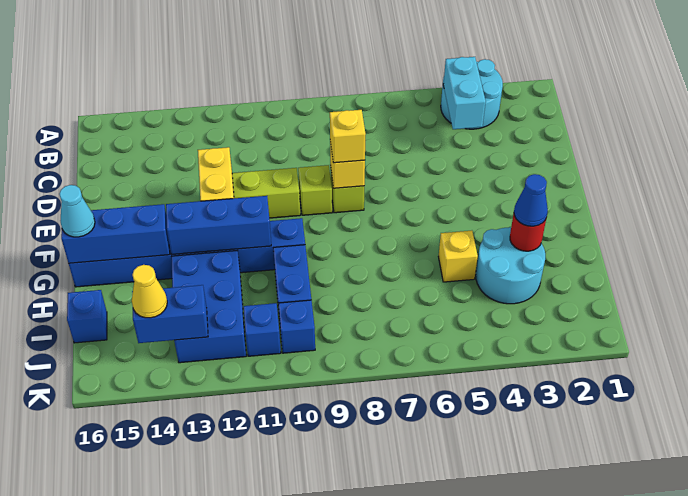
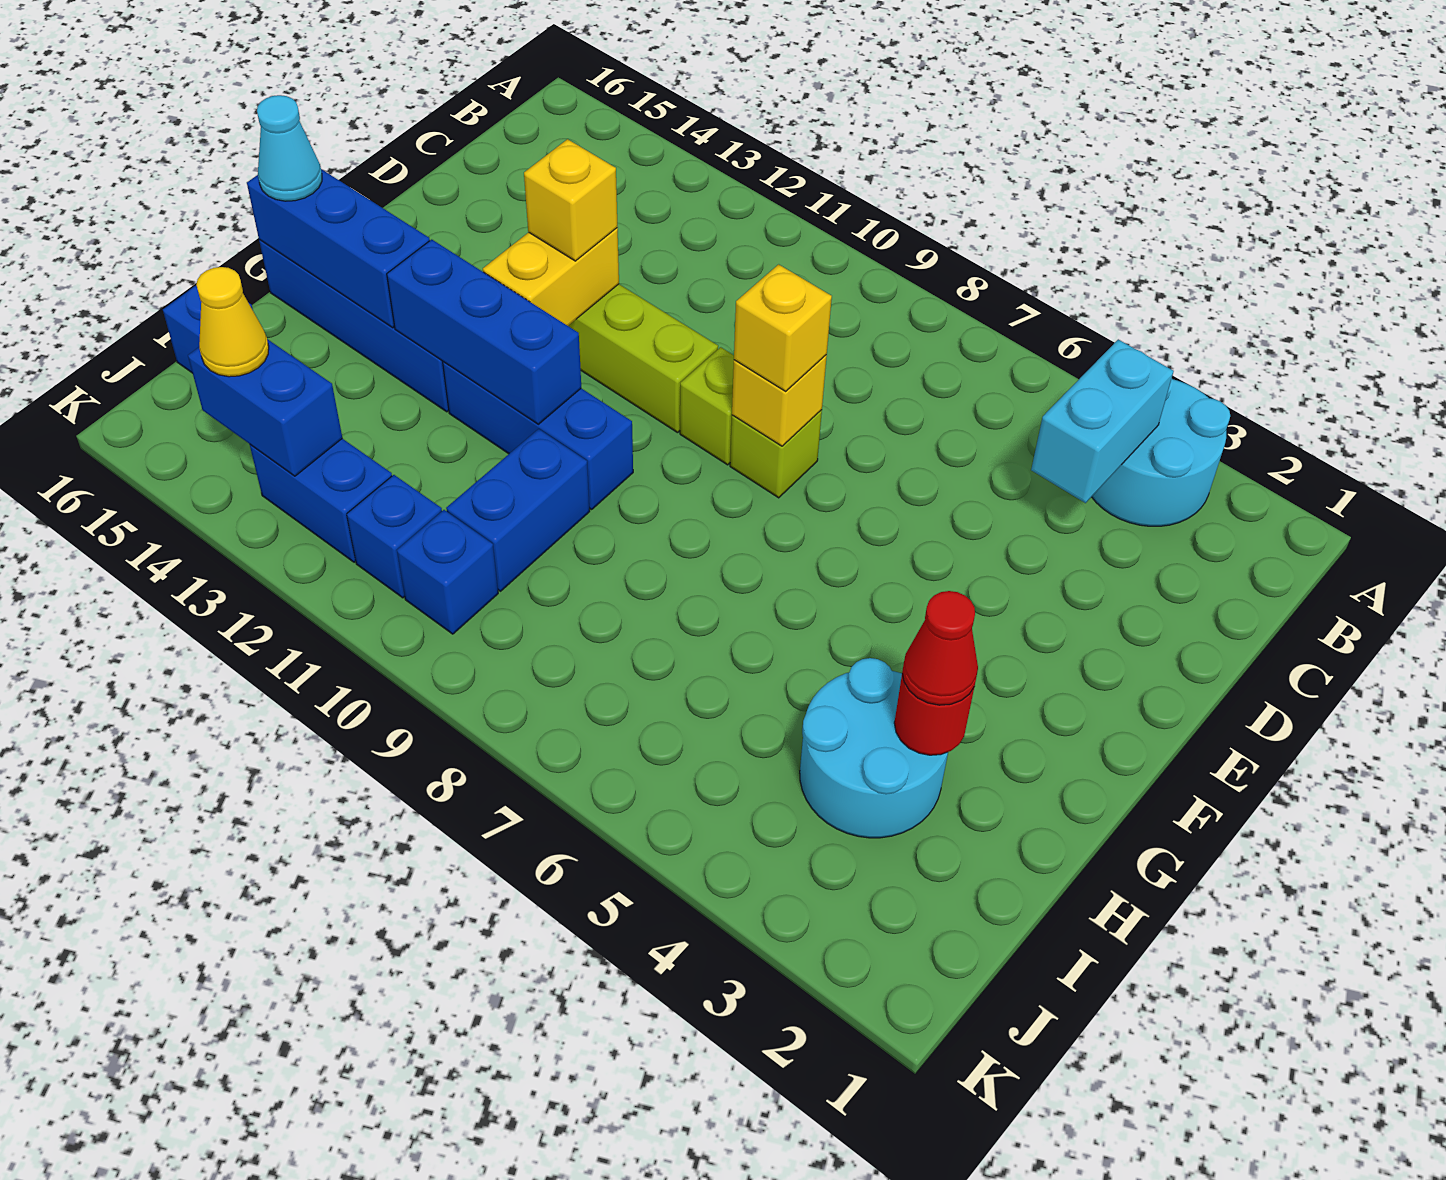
blue 1x1 cone [514,174,548,226] -> red 1x1 cone [902,591,978,705]
yellow 1x1 brick [438,231,478,282] -> yellow 1x1 brick moved to [524,139,618,261]
blue 2x3 brick [171,251,246,363] -> blue 1x2 brick [250,439,392,562]

